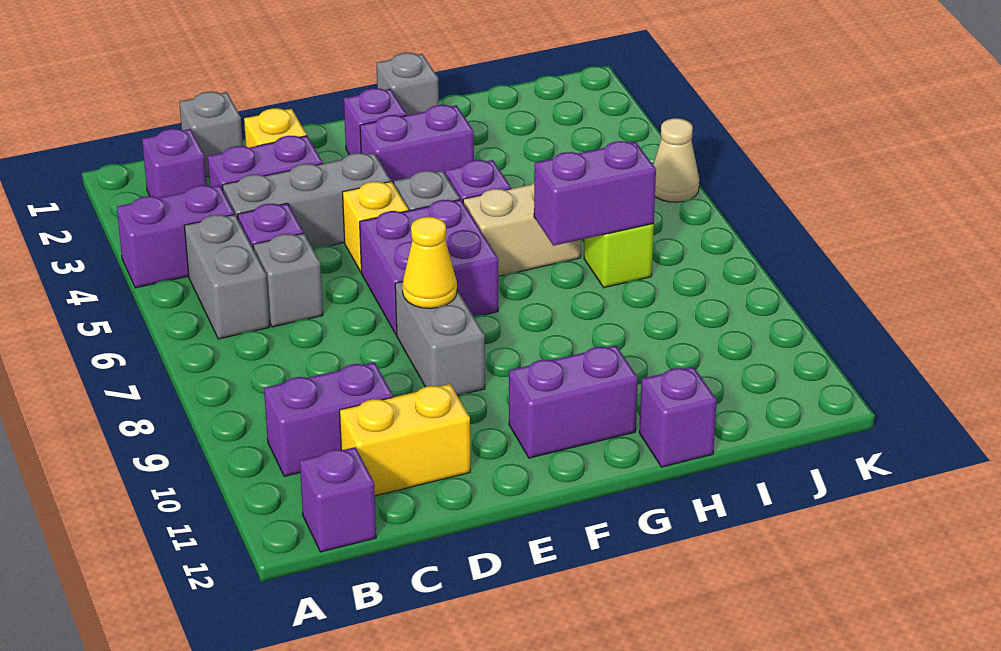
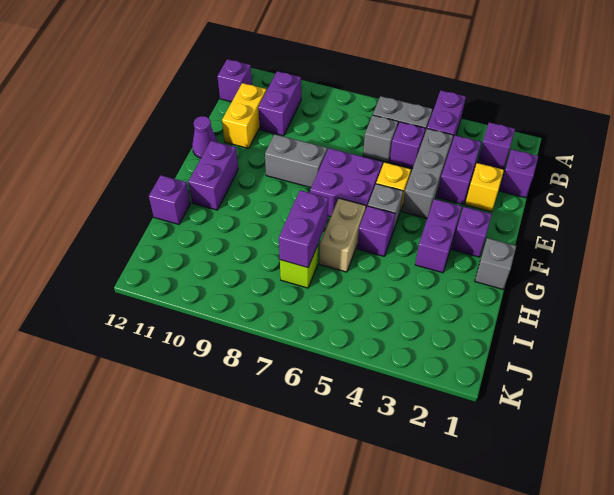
grey 1x1 brick [179,92,243,177] -> purple 1x1 brick [499,149,538,198]
yellow 1x1 cone [402,217,457,308] -> none
none -> purple 1x1 cone [192,116,218,158]
tan 1x1 cone [653,118,699,202] -> none

